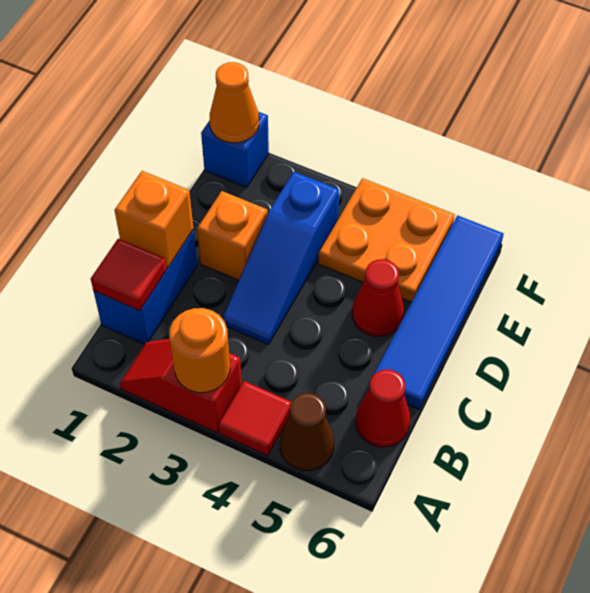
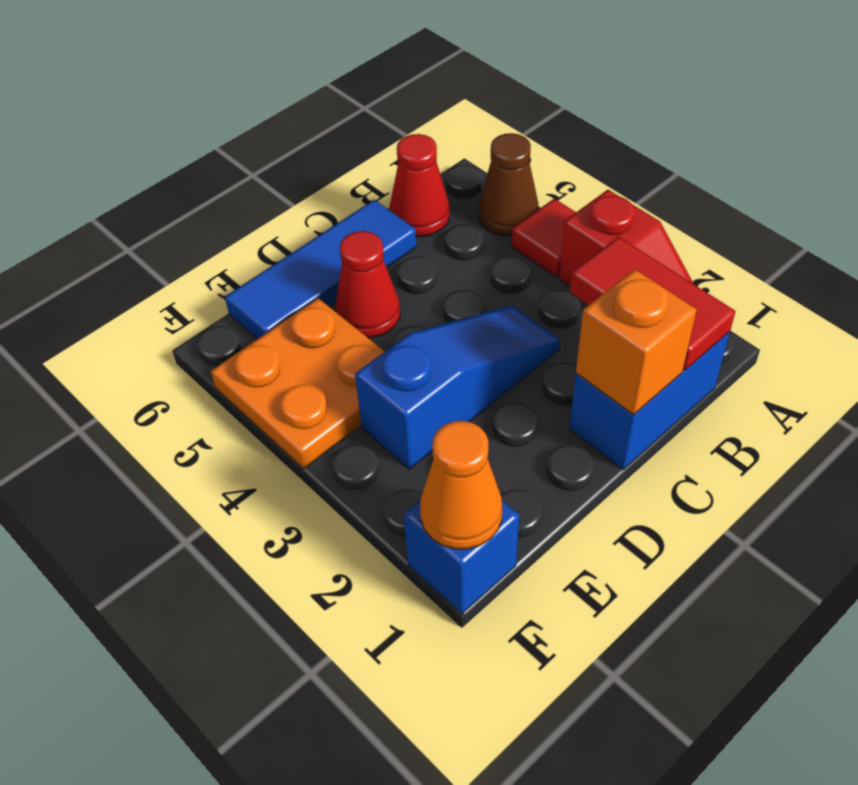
orange 1x1 round brick [169,308,230,393] -> none
red 1x1 tile [91,238,167,311] -> red 1x2 tile [570,237,735,371]
blue 1x4 tile [374,215,503,409] -> blue 1x3 tile [225,200,416,339]
orange 1x1 brick [197,191,267,280] -> none

